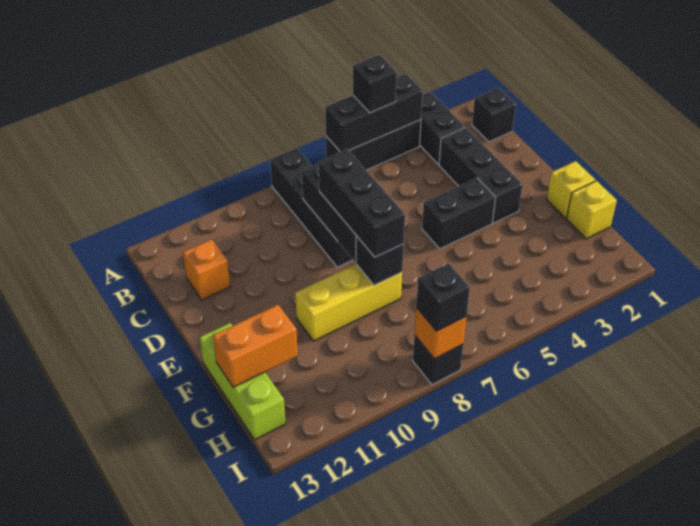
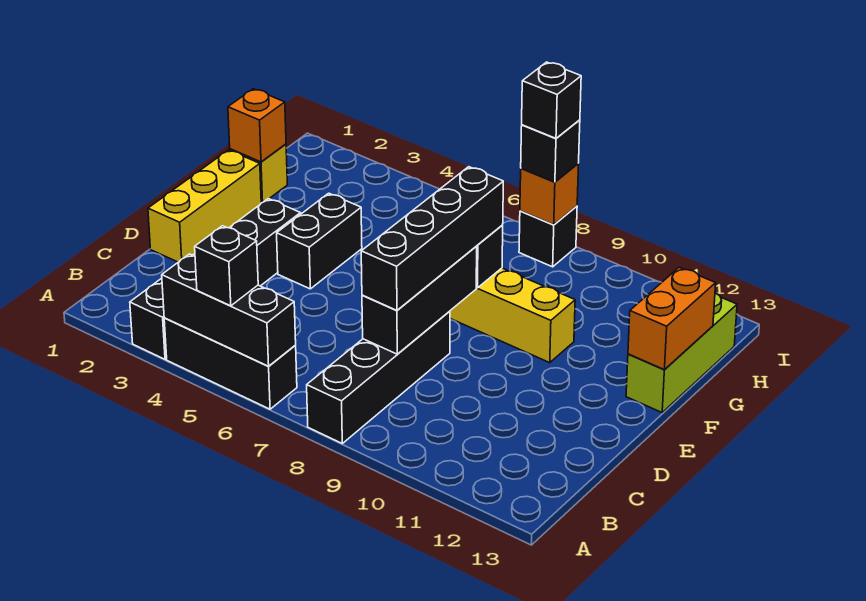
black 1x1 brick [472,88,516,142] -> black 1x1 brick moved to [522,62,581,138]
orange 1x1 brick [183,239,230,300] -> orange 1x1 brick moved to [228,89,286,162]
black 1x3 brick [318,149,405,257] -> black 1x4 brick [361,167,503,310]
black 1x2 brick [422,178,496,249] -> black 1x2 brick turned to [277,193,362,289]
yellow 1x1 brick [547,161,595,218] -> yellow 1x3 brick [148,150,261,262]
orange 1x2 brick [213,305,298,387] -> orange 1x2 brick turned to [628,267,716,370]

